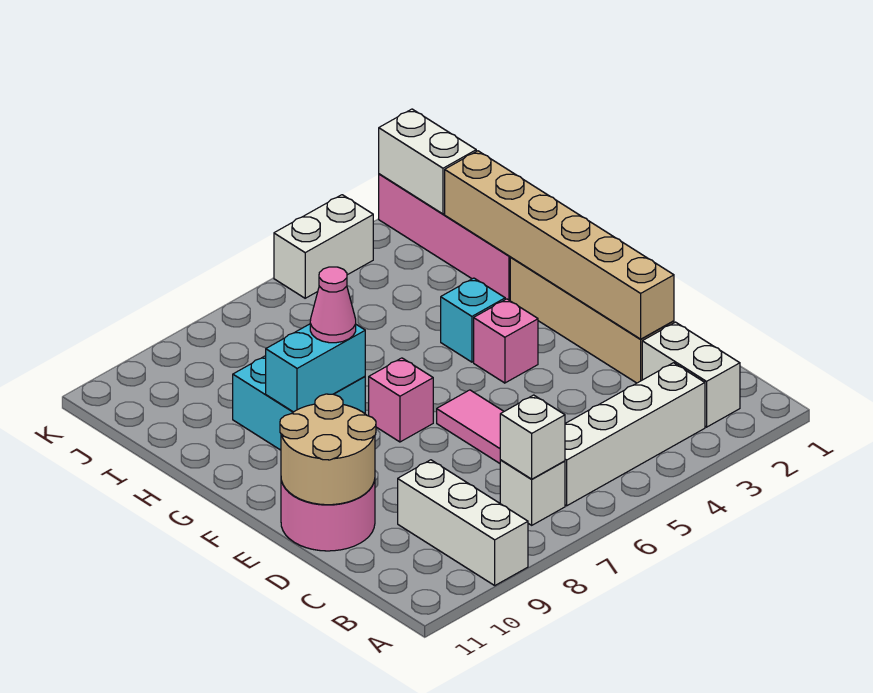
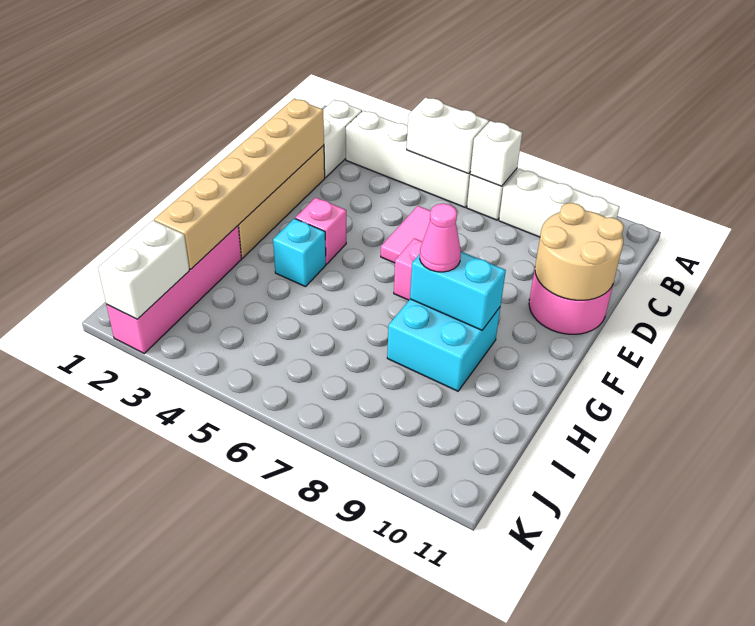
white 1x3 brick [398,460,528,585] -> white 1x3 brick turned to [499,169,620,237]
white 1x2 brick [274,195,373,298] -> white 1x2 brick moved to [407,97,489,174]

